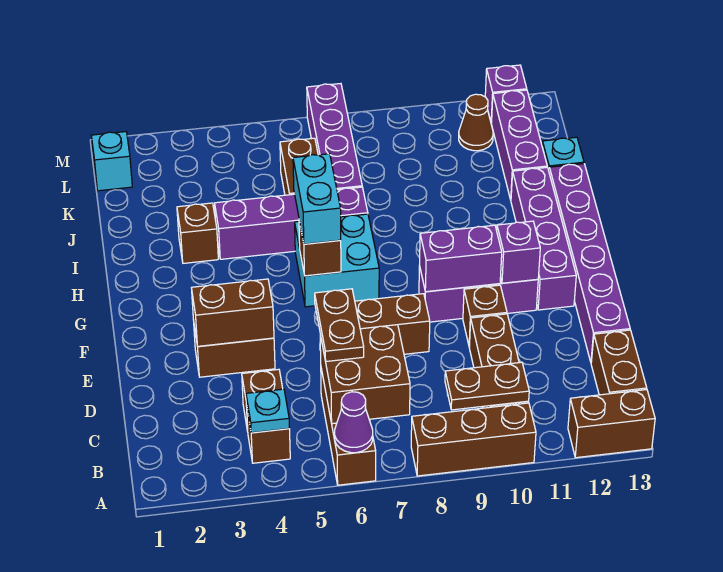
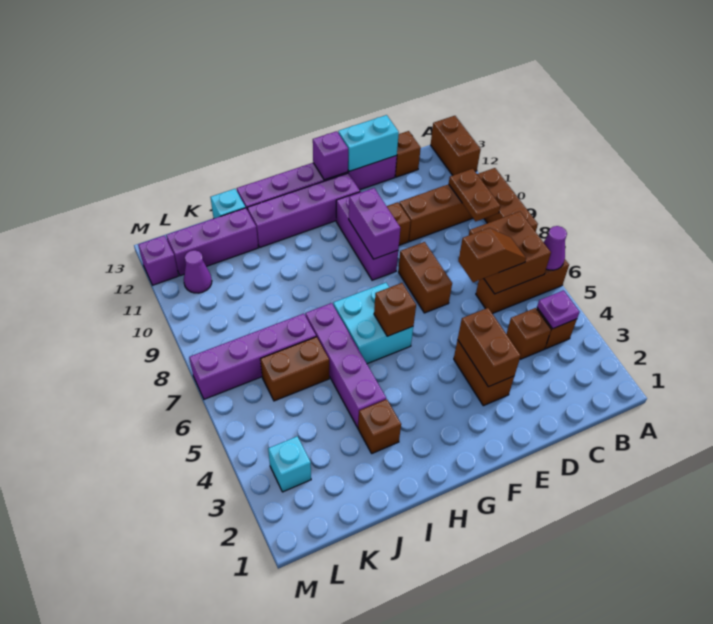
cyan 1x1 plate [246,389,289,433] -> purple 1x1 plate [537,291,579,329]
brown 1x2 brick [591,330,647,395] -> brown 1x1 brick [395,131,421,177]
brown 1x2 plate [315,289,364,362] -> brown 1x2 slope [458,228,526,282]
purple 1x1 brick [497,221,540,283] -> purple 1x1 brick moved to [313,131,348,180]
cyan 1x2 brick [293,154,341,244] -> cyan 1x2 brick moved to [338,115,399,171]
cyan 1x1 brick [91,132,132,191] -> cyan 1x1 brick moved to [268,437,311,492]
brown 1x1 cone [459,94,493,151] -> purple 1x1 cone [184,250,212,293]

